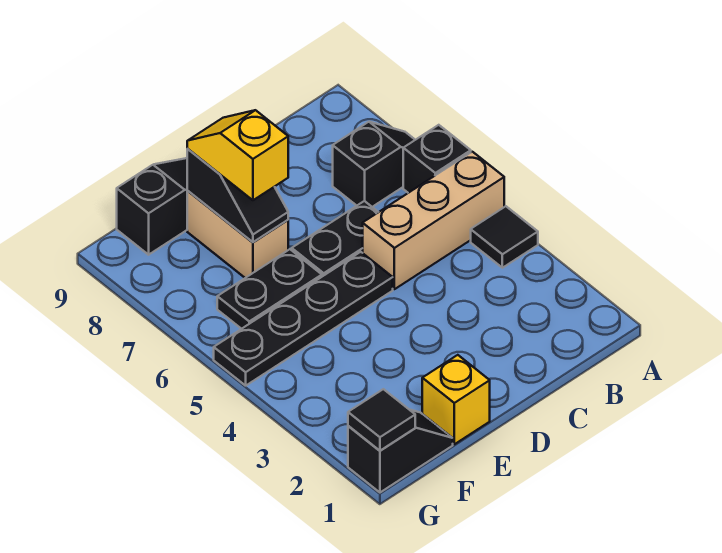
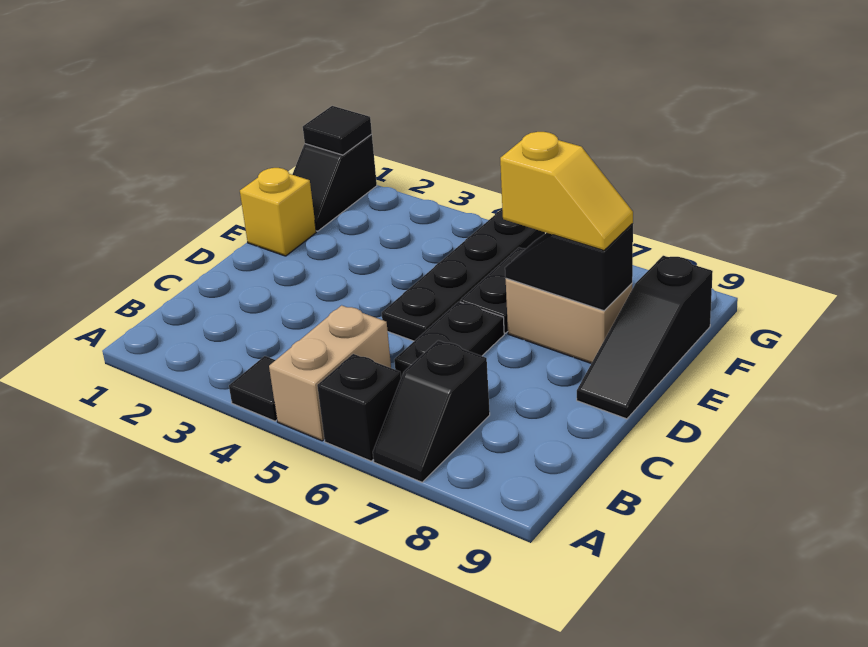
tan 1x3 brick [363,152,504,289] -> tan 1x2 brick [269,305,391,441]

